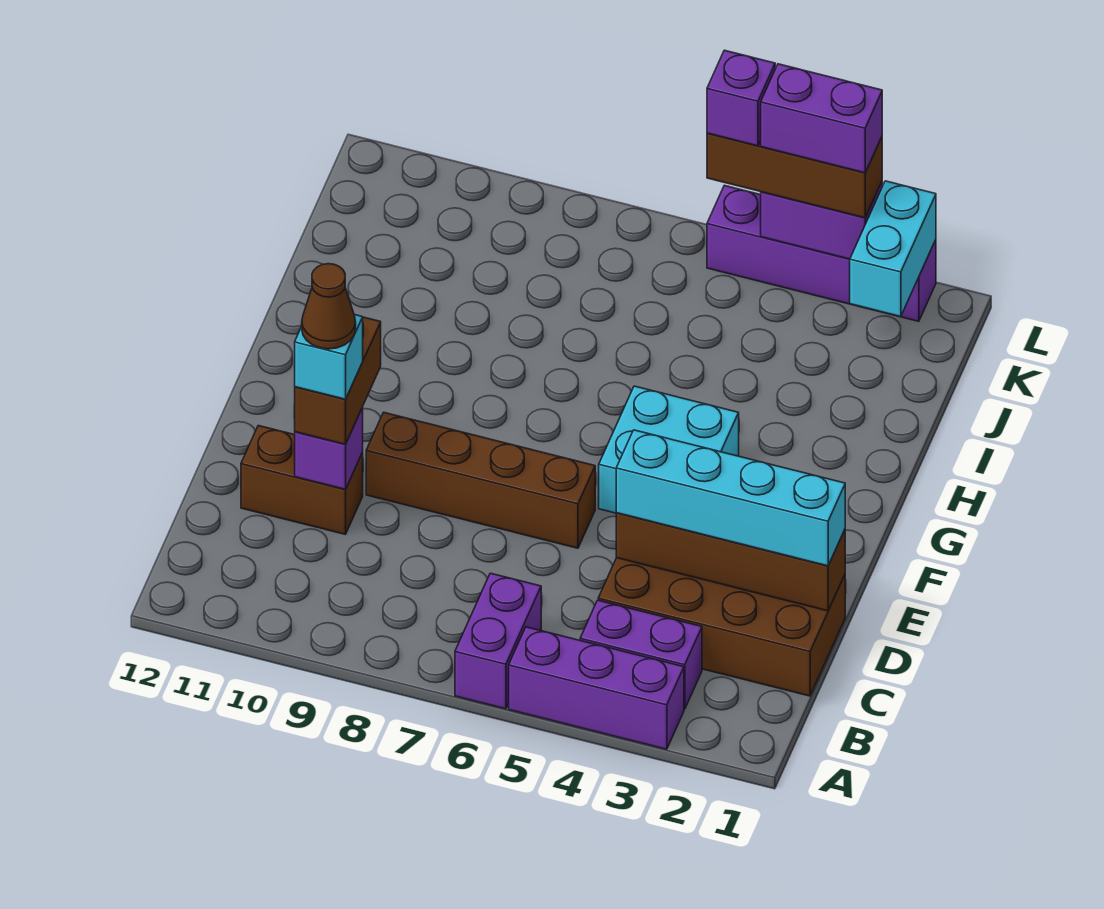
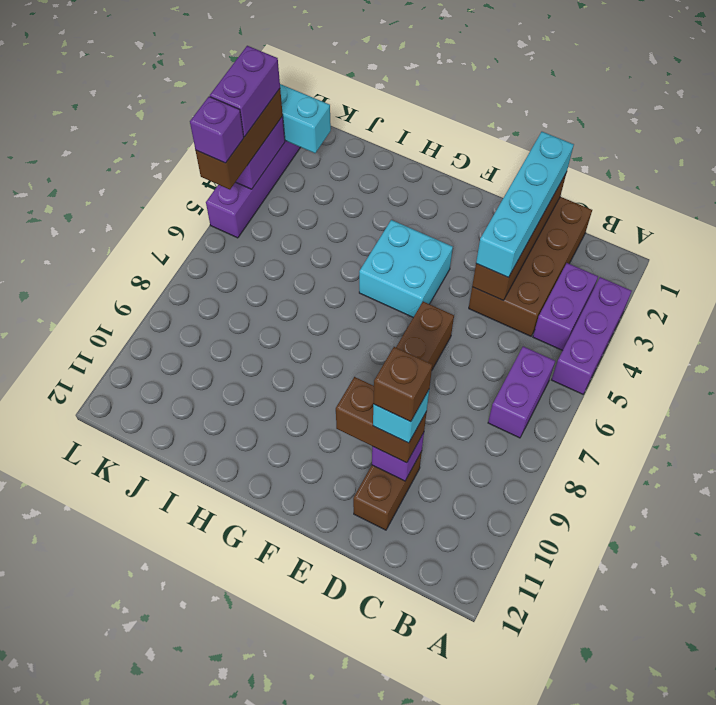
purple 1x2 brick [455,573,541,709] -> purple 1x2 brick turned to [488,346,555,438]
brown 1x1 cone [302,264,356,349] -> brown 1x1 brick [373,347,432,422]

